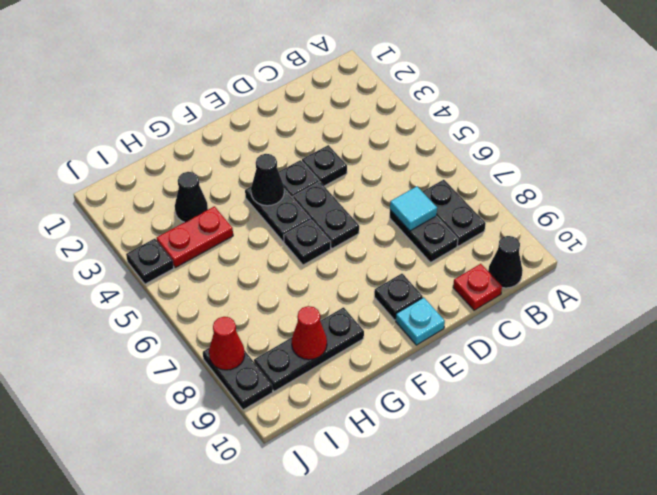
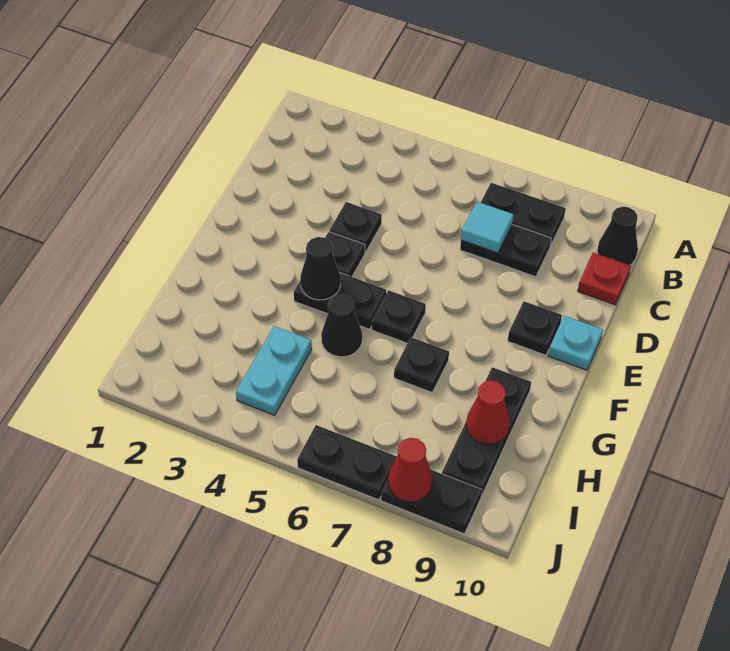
black 1x2 plate [293,182,359,249] -> black 1x2 plate moved to [297,425,397,500]
black 1x1 cone [175,172,208,222] -> black 1x1 cone moved to [321,294,362,357]
red 1x2 plate [157,206,233,268] -> cyan 1x2 plate [236,326,312,415]
black 1x1 plate [126,239,174,284] -> black 1x1 plate moved to [394,337,449,392]

